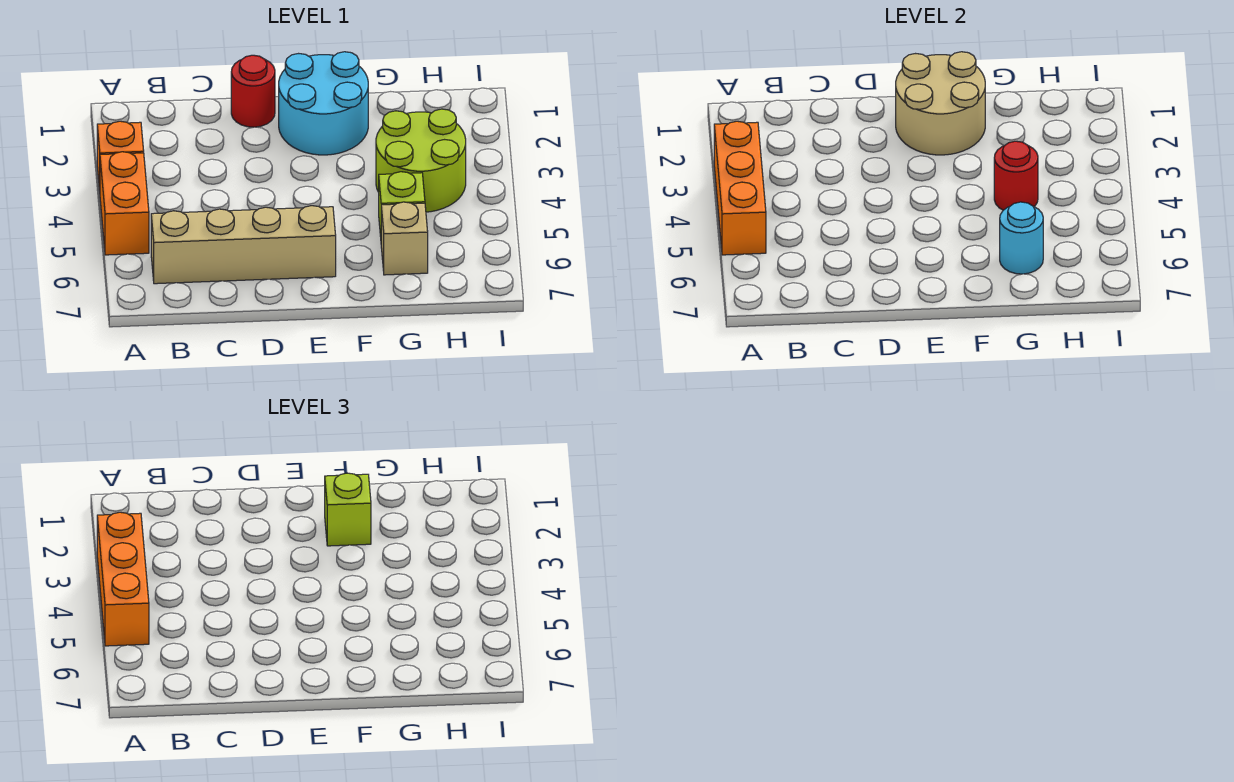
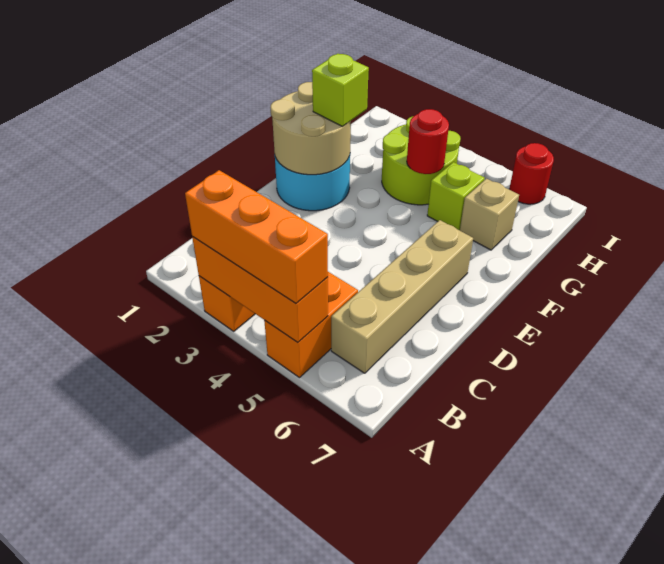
orange 1x2 brick [100,152,149,255] -> orange 1x2 brick turned to [264,272,358,378]
red 1x1 round brick [231,55,275,127] -> red 1x1 round brick moved to [509,143,554,204]
cyan 1x1 round brick [1000,202,1043,274] -> none

